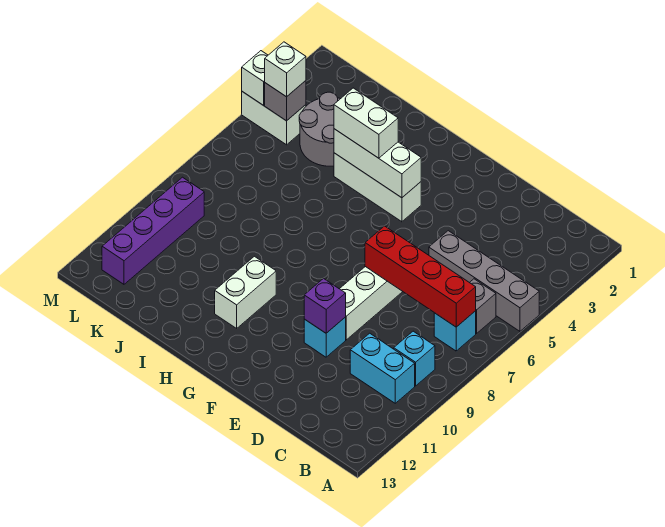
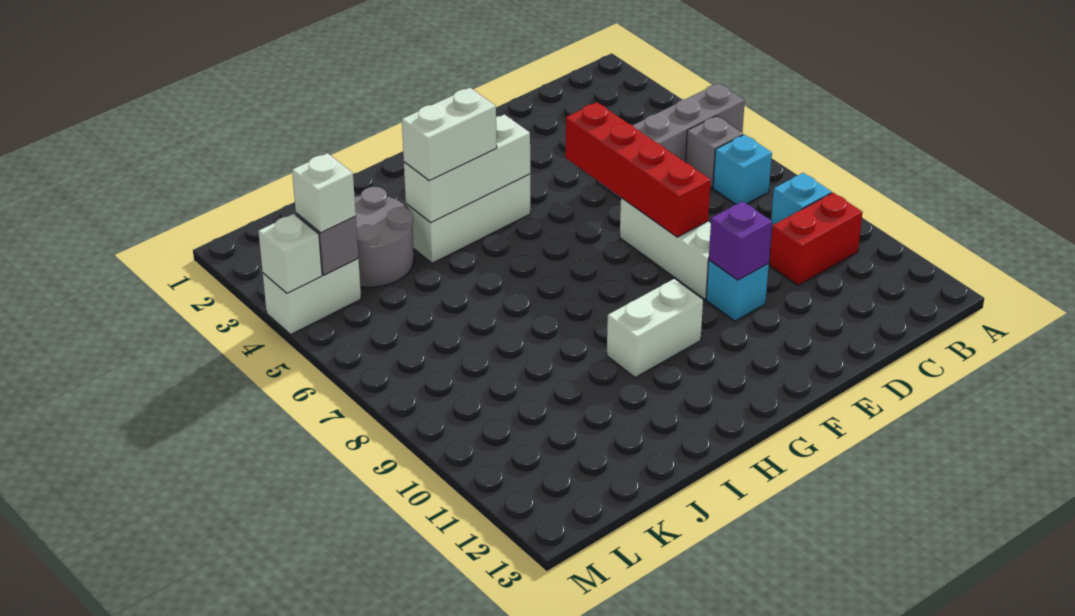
red 1x4 brick [365,226,476,327] -> red 1x4 brick turned to [566,102,711,237]
cyan 1x2 brick [350,333,415,403] -> red 1x2 brick [770,193,862,285]
white 1x2 brick [215,256,276,328] -> white 1x2 brick turned to [607,279,703,377]
purple 1x4 brick [102,177,204,284] -> none

